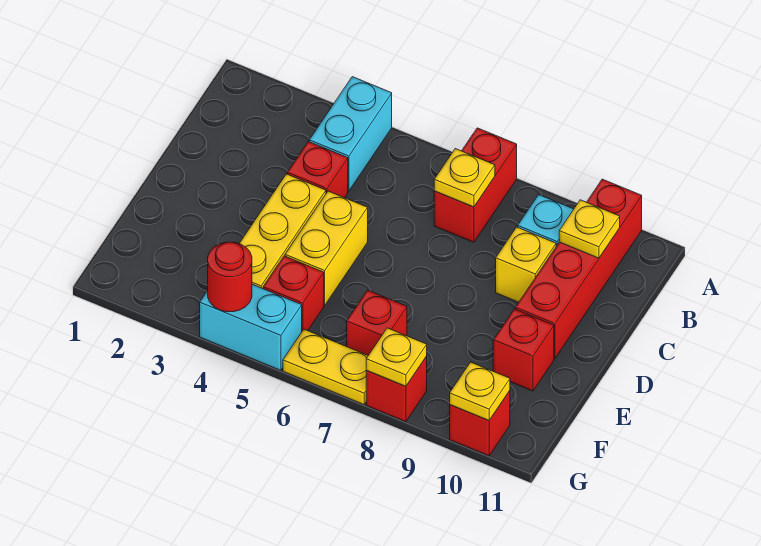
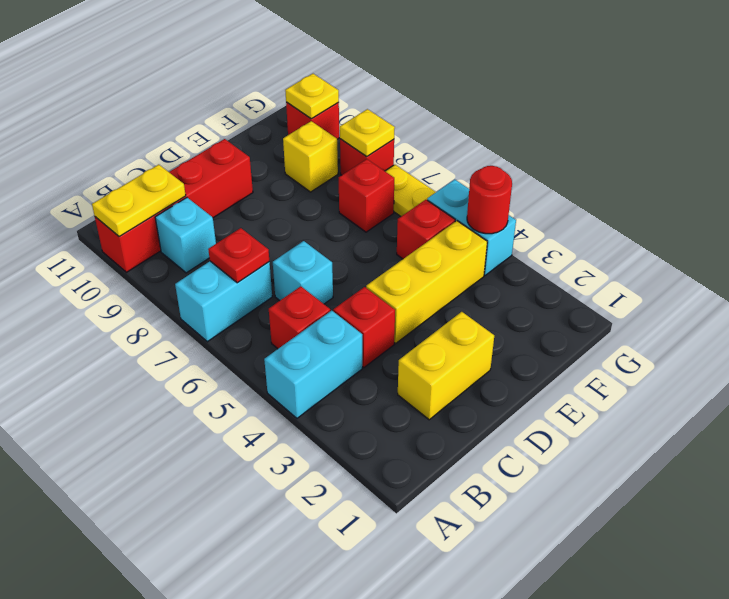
red 1x2 brick [434,128,517,242] -> cyan 1x2 brick [175,261,272,342]
yellow 1x1 plate [434,149,495,207] -> red 1x1 plate [208,228,269,283]
yellow 1x1 plate [559,200,620,258] -> yellow 1x2 plate [92,165,186,237]
none -> cyan 1x1 brick [273,241,333,304]
yellow 1x1 brick [496,227,556,302] -> yellow 1x1 brick moved to [283,121,338,192]
yellow 1x2 brick [285,191,368,305] -> yellow 1x2 brick moved to [398,312,494,420]
red 1x1 brick [493,309,554,391] -> red 1x1 brick moved to [269,286,330,349]

